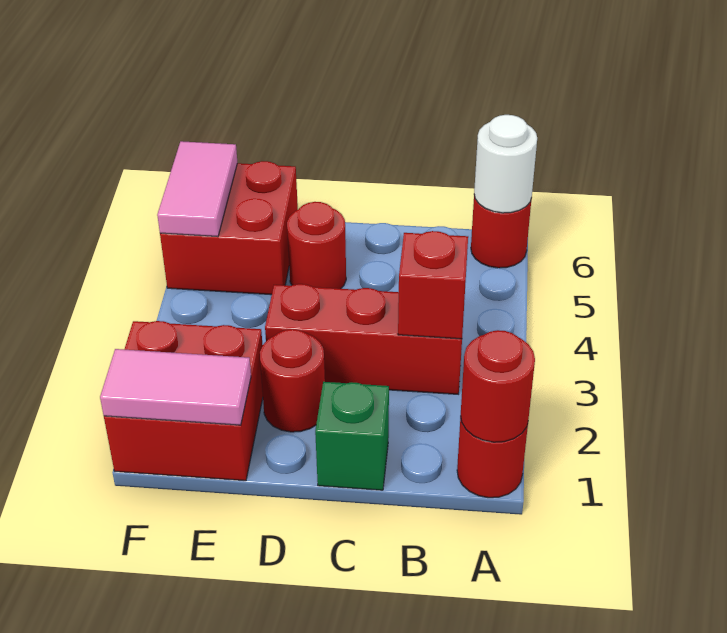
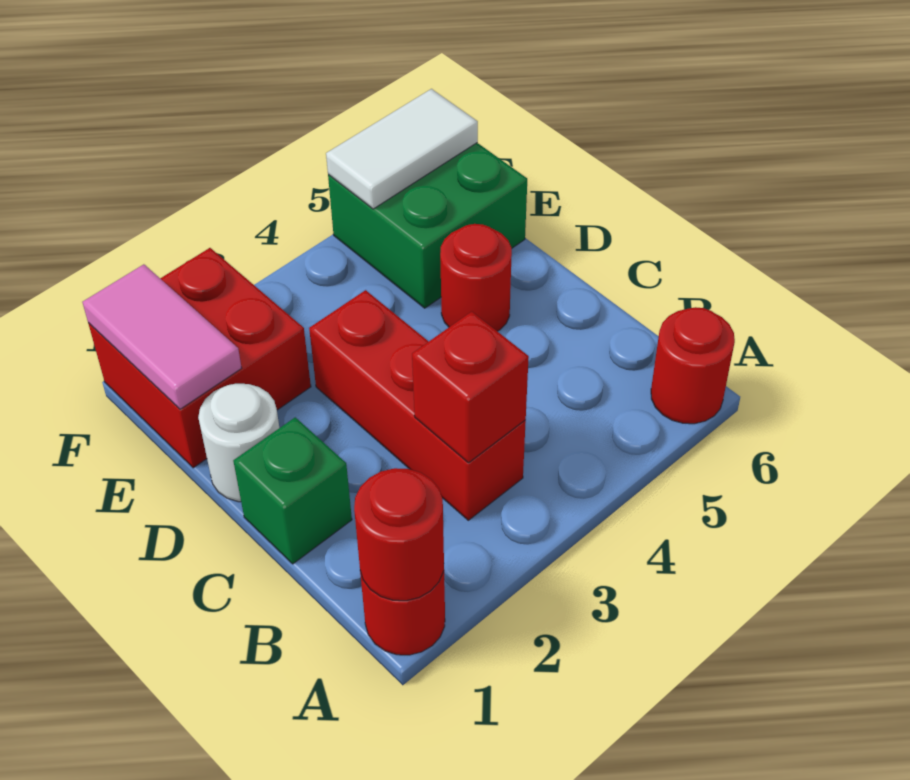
white 1x1 round brick [474,115,537,213] -> white 1x1 round brick moved to [198,384,279,502]
red 1x1 round brick [260,329,325,432] -> none
red 2x2 brick [160,161,298,295] -> green 2x2 brick [328,143,527,308]
pink 1x2 tile [157,141,237,237] -> white 1x2 tile [326,89,478,209]

